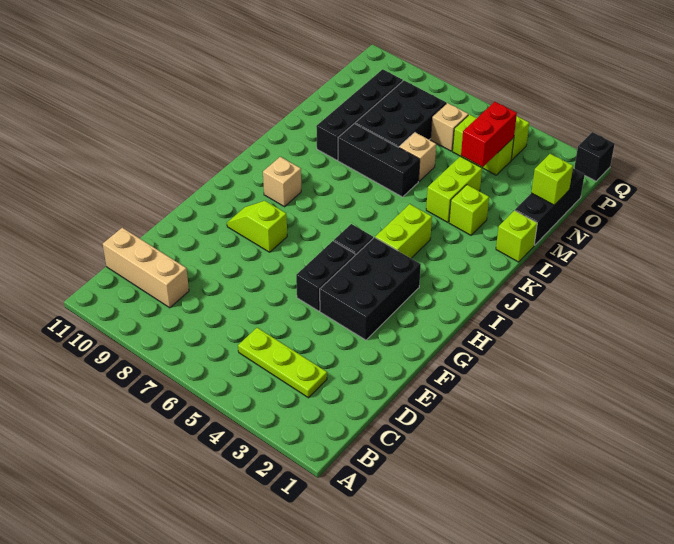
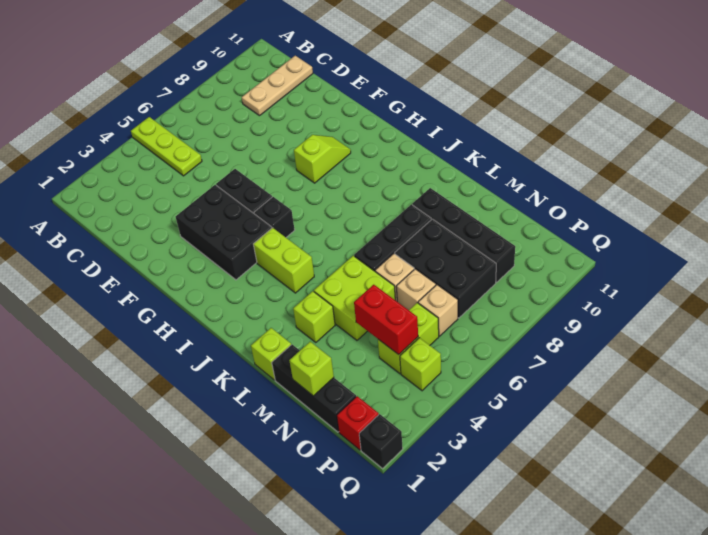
lime 1x3 plate [238,328,327,398] -> lime 1x3 plate turned to [131,117,202,176]
tan 1x3 brick [103,228,189,308] -> tan 1x3 plate [242,56,313,116]
tan 1x1 brick [263,157,301,207] -> tan 1x1 brick moved to [396,269,436,310]
lime 1x2 brick [426,156,482,222] -> lime 2x2 brick [314,256,395,340]
none -> red 1x1 brick [337,396,379,450]

